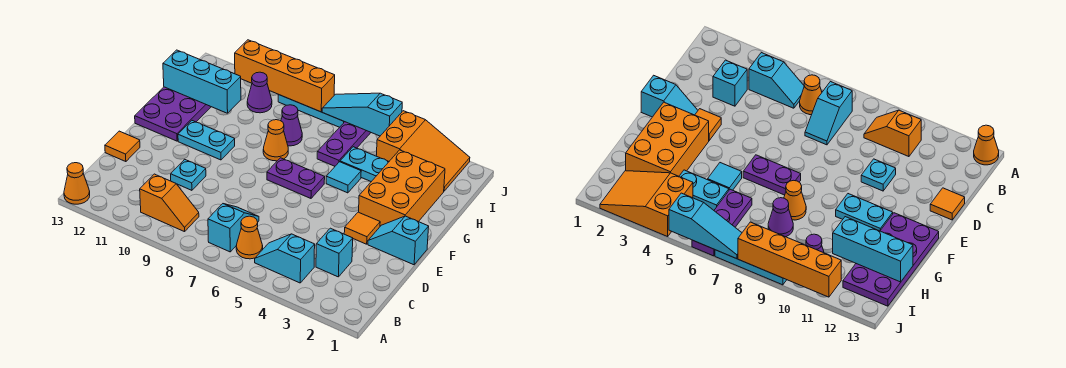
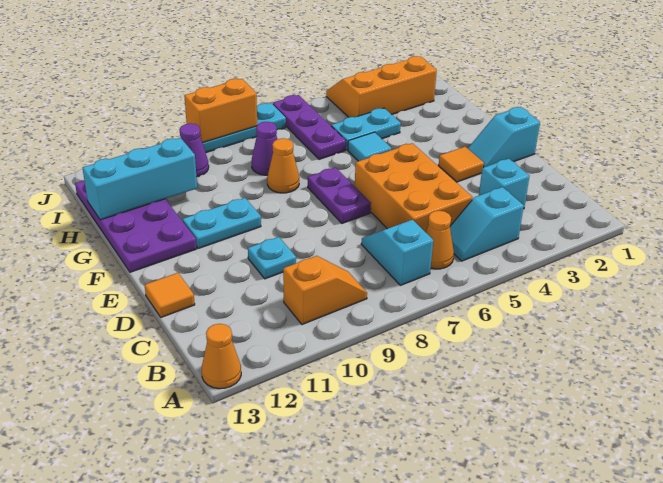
orange 2x3 brick [359,150,445,226] -> orange 2x3 brick moved to [355,143,472,232]
purple 1x2 plate [267,158,325,198] -> purple 1x2 plate turned to [308,168,371,223]
orange 2x3 slope [377,111,470,191] -> orange 2x3 slope turned to [326,56,437,117]
cyan 1x3 slope [322,93,402,136] -> none
orange 1x4 brick [235,40,335,112] -> orange 1x2 brick [184,79,257,143]

